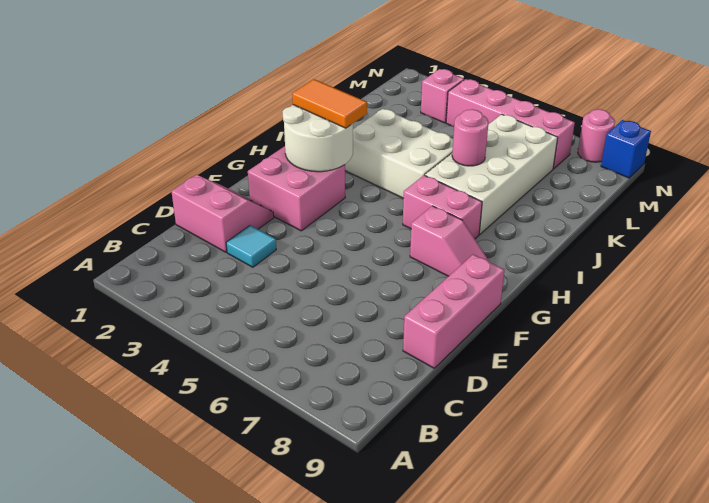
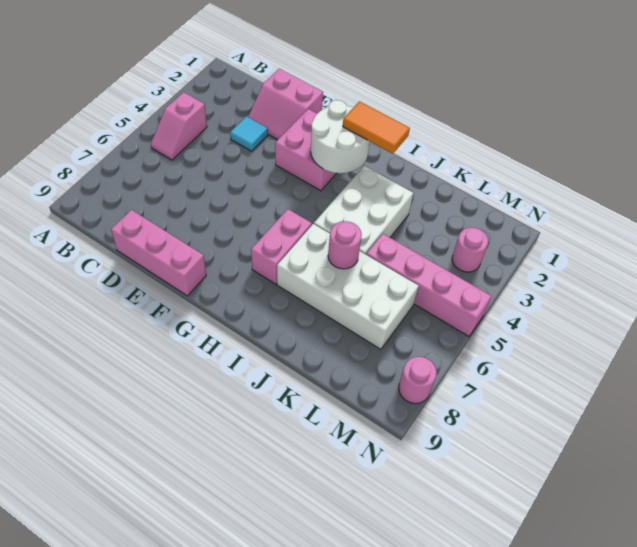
pink 2x2 slope [171,175,274,252] -> pink 2x2 slope turned to [248,69,323,140]
pink 1x2 slope [410,206,490,276] -> pink 1x2 slope moved to [151,92,207,160]
orange 1x2 tile [292,79,367,128] -> orange 1x2 tile turned to [343,101,410,154]
pink 1x1 brick [421,69,464,123] -> pink 1x1 round brick [452,227,488,272]
pink 1x4 brick [446,79,575,169] -> pink 1x4 brick turned to [366,234,491,336]
blue 1x1 brick [601,120,651,178] -> none

